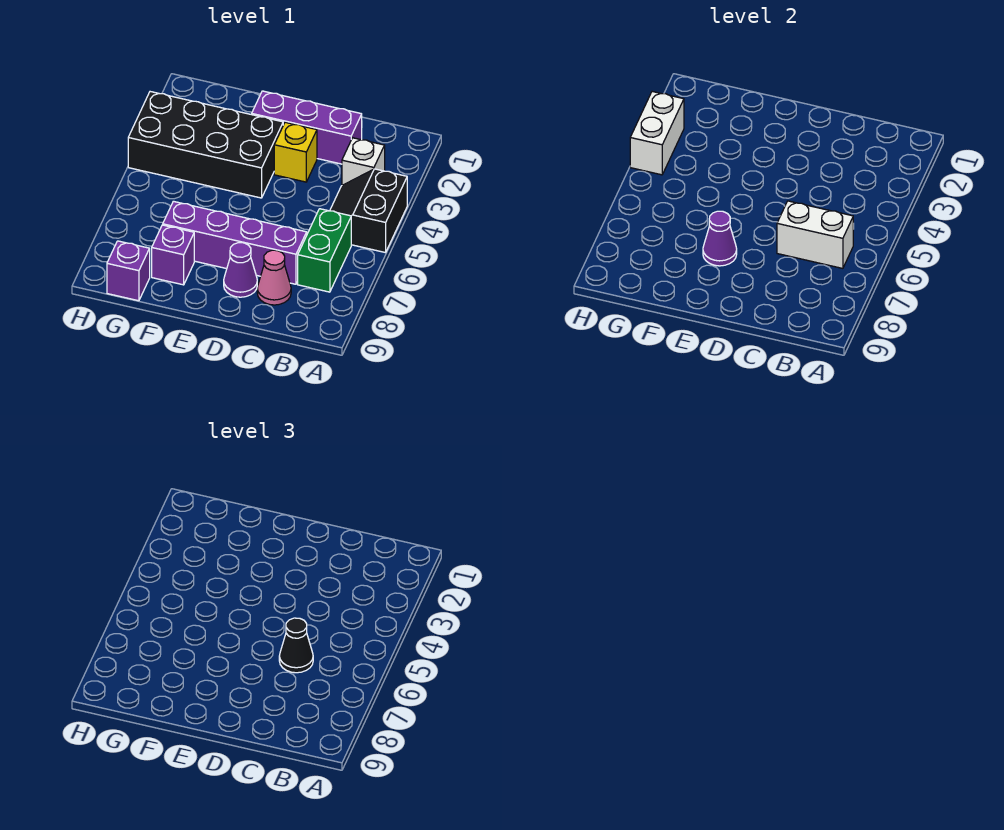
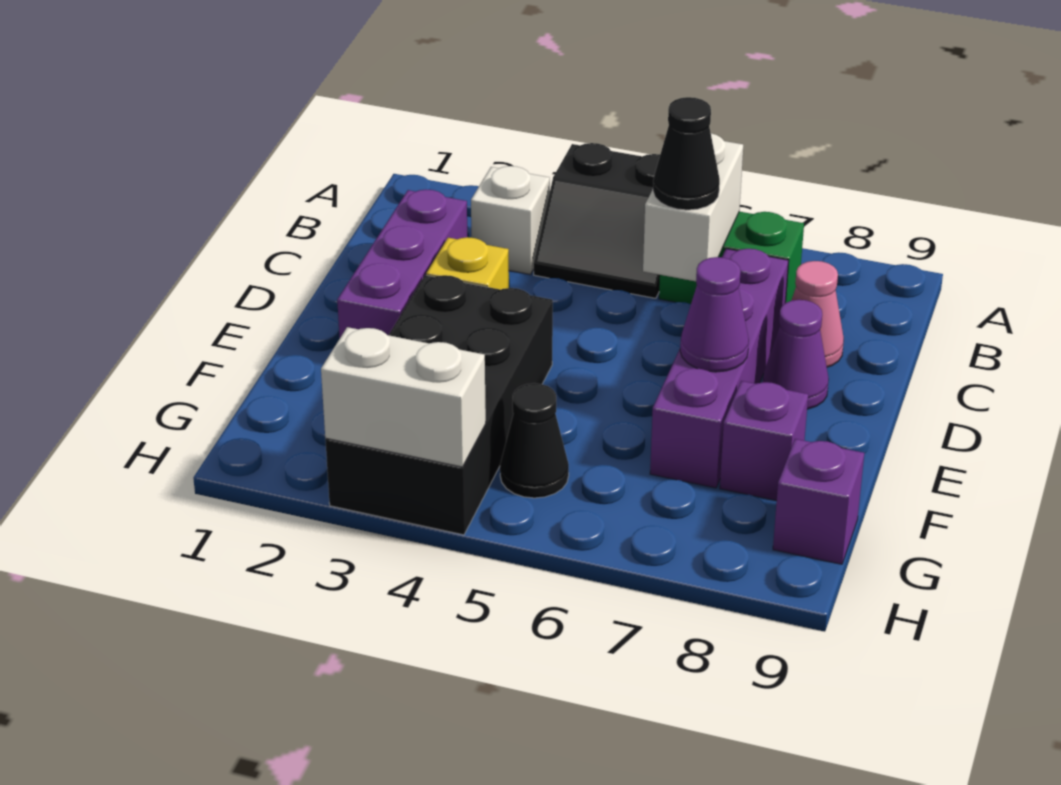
none -> black 1x1 cone [500,383,569,498]

